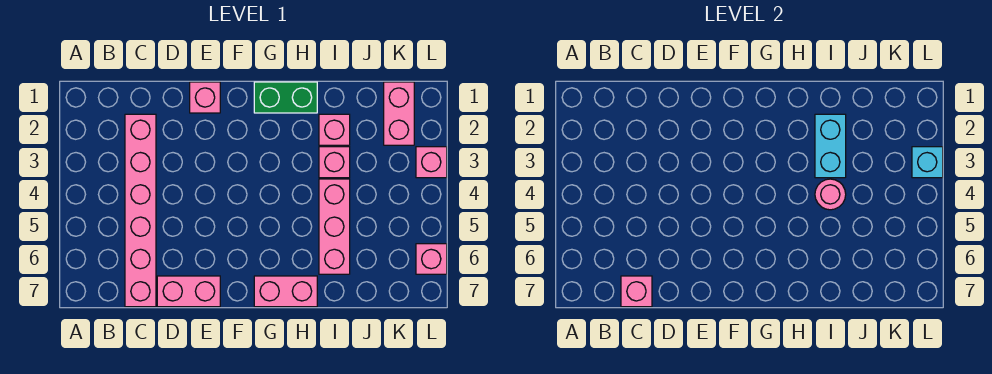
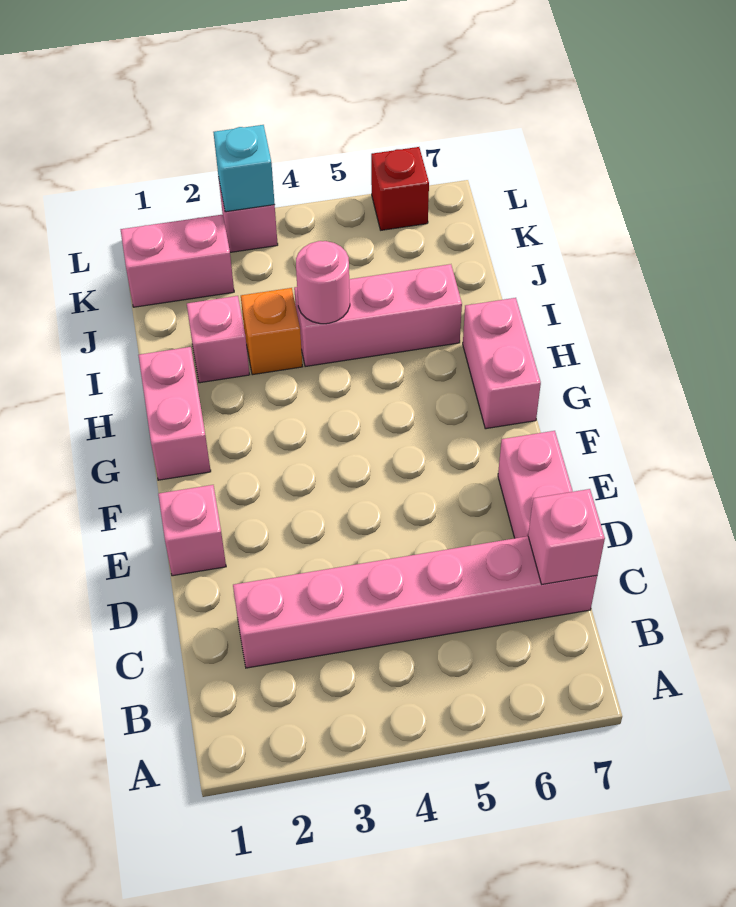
green 1x2 brick [254,82,317,113] -> pink 1x2 brick [138,347,211,480]
cyan 1x2 brick [815,114,846,178] -> none
pink 1x1 brick [319,147,350,178] -> orange 1x1 brick [241,288,302,375]
pink 1x1 brick [416,244,447,274] -> red 1x1 brick [371,147,429,230]

